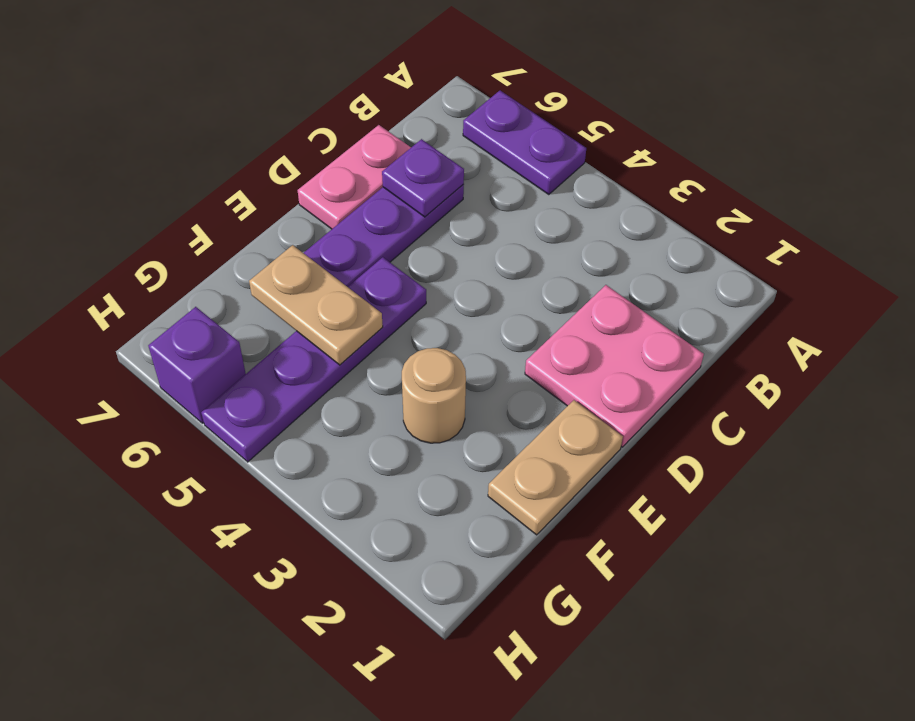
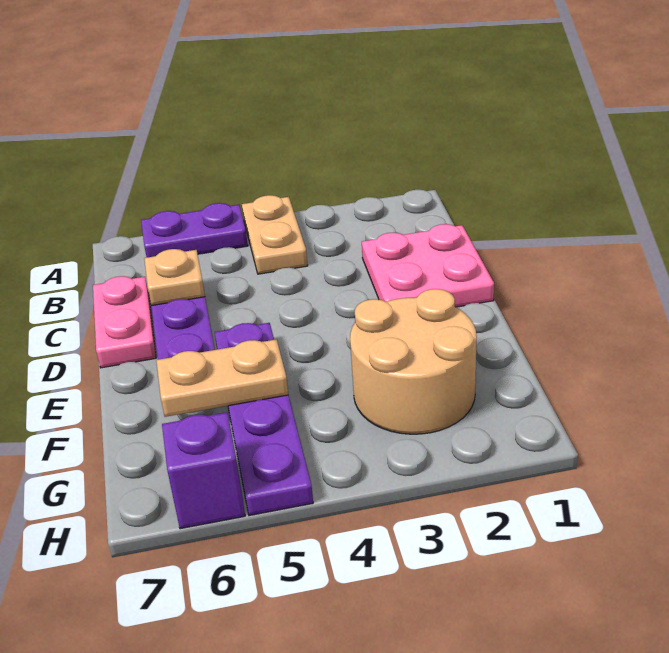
purple 1x1 plate [382,139,464,217] -> tan 1x1 plate [144,249,205,306]
tan 1x2 plate [488,400,623,535] -> tan 1x2 plate moved to [242,195,308,274]
tan 1x1 round brick [402,348,466,443] -> tan 2x2 round brick [350,289,477,434]

